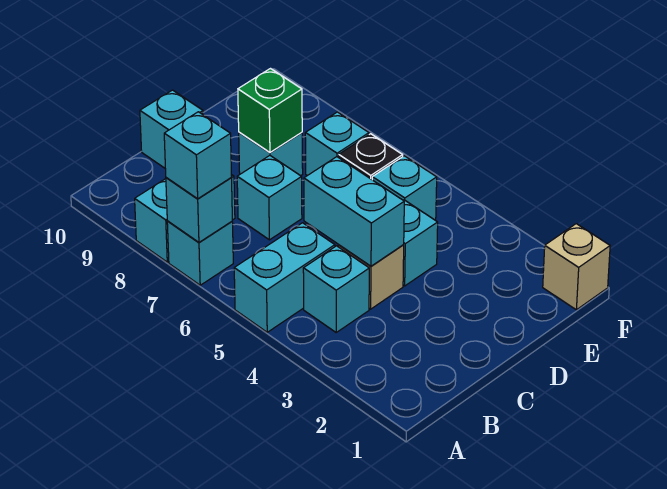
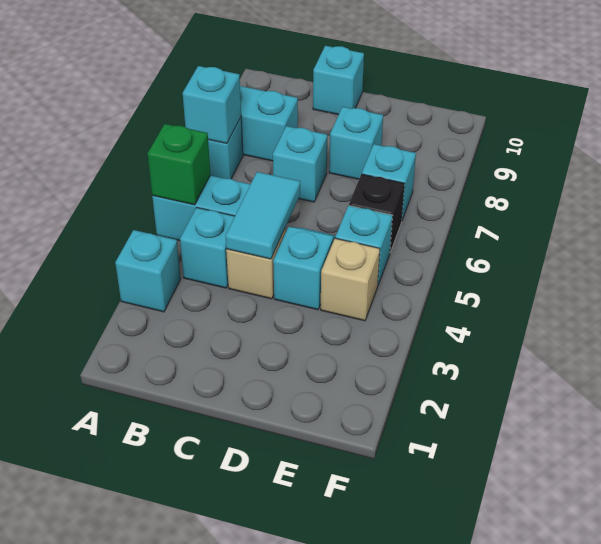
cyan 1x1 brick [164,112,232,199] -> cyan 1x1 brick moved to [115,230,181,312]
cyan 1x2 brick [304,157,404,266] -> cyan 1x2 tile [226,172,300,259]
green 1x1 brick [238,69,302,153] -> green 1x1 brick moved to [148,124,210,205]
tan 1x1 brick [543,224,610,310] -> tan 1x1 brick moved to [321,238,380,321]

